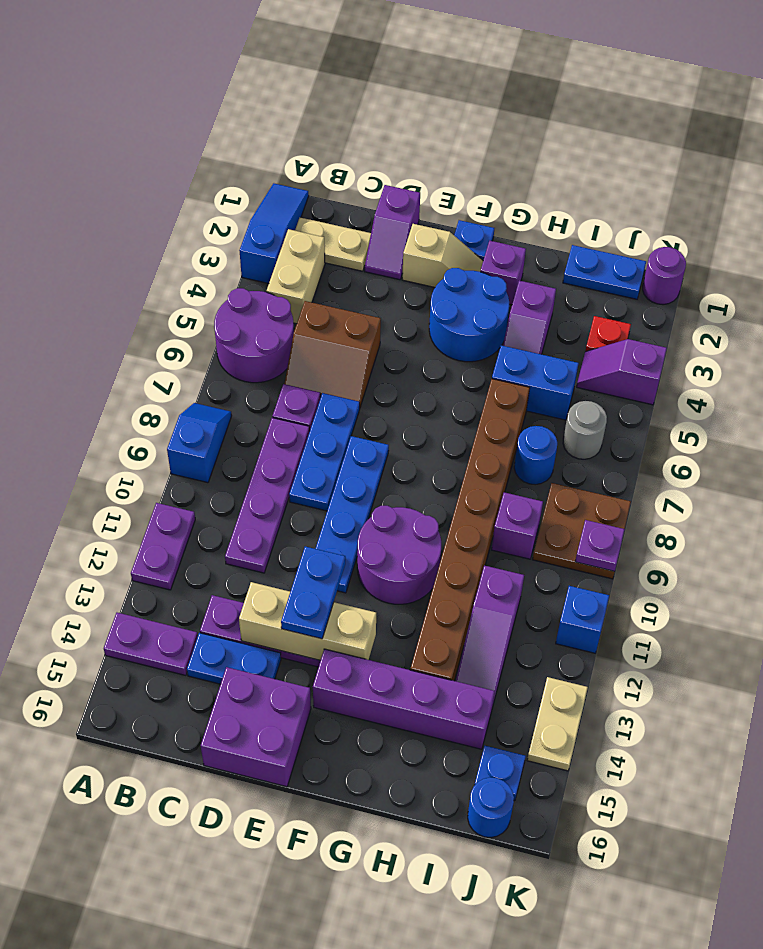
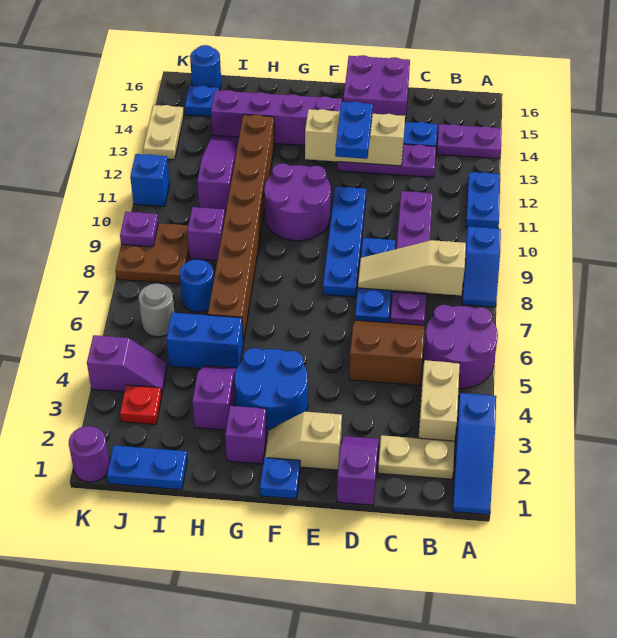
purple 1x2 plate [131,503,195,590] -> blue 1x2 plate [466,172,500,229]
none -> tan 1x3 slope [358,240,466,295]

